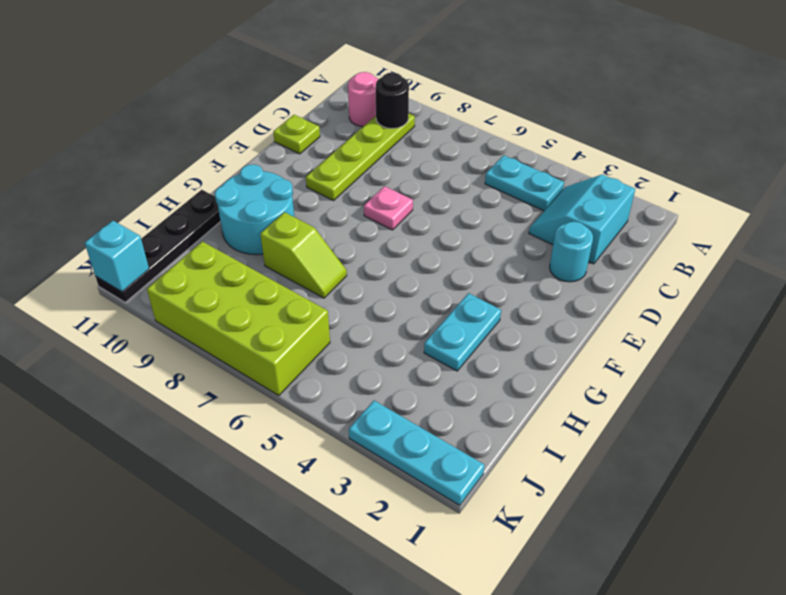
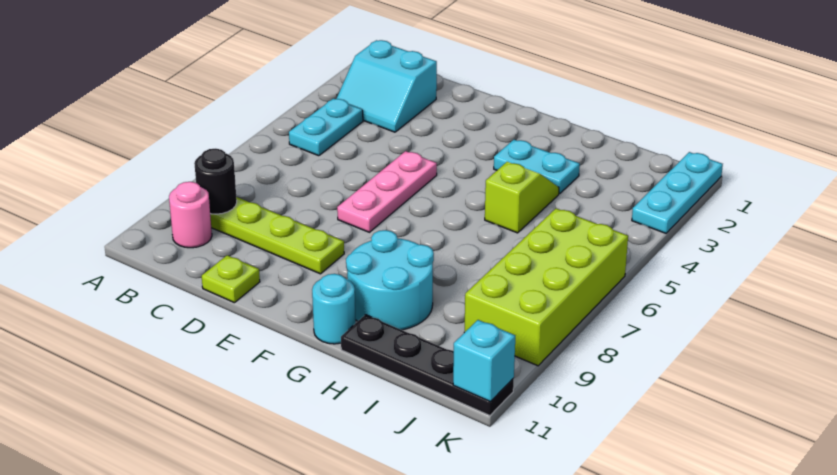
cyan 1x1 round brick [550,221,593,282] -> cyan 1x1 round brick moved to [312,274,356,344]
pink 1x1 plate [364,186,413,230] -> pink 1x3 plate [337,151,437,232]
lime 1x2 slope [260,212,347,298] -> lime 1x2 slope moved to [485,162,559,233]

